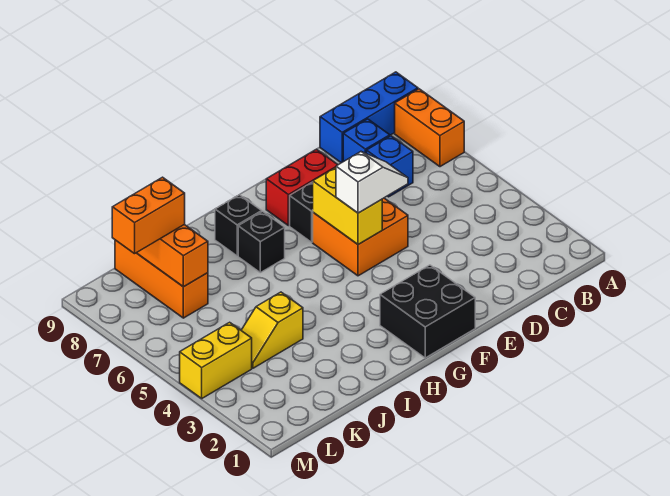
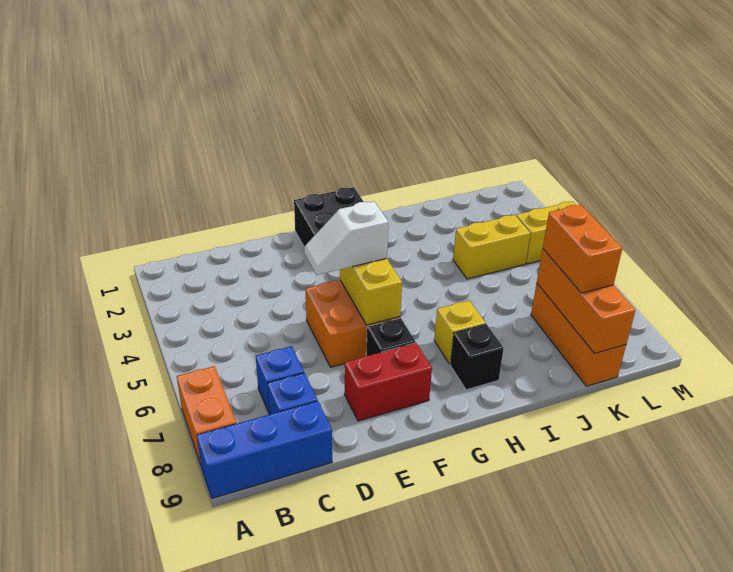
black 1x1 brick [238,212,285,273] -> yellow 1x1 brick [434,300,486,364]
yellow 1x2 slope [241,292,303,368] -> yellow 1x2 brick [453,215,530,279]
orange 1x2 brick [112,177,185,254] -> orange 1x2 brick turned to [543,205,622,293]

